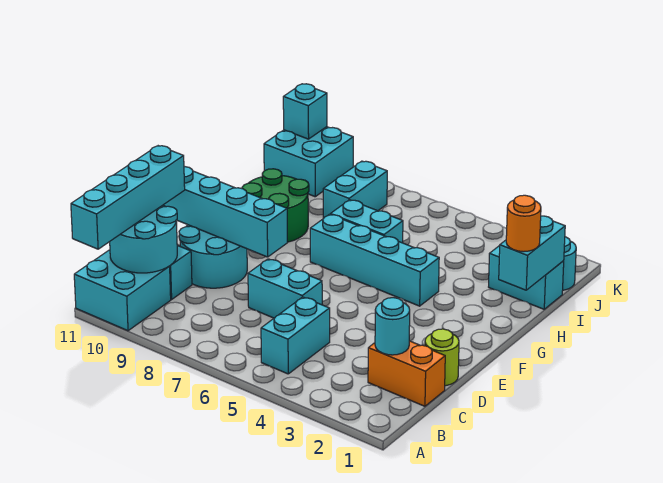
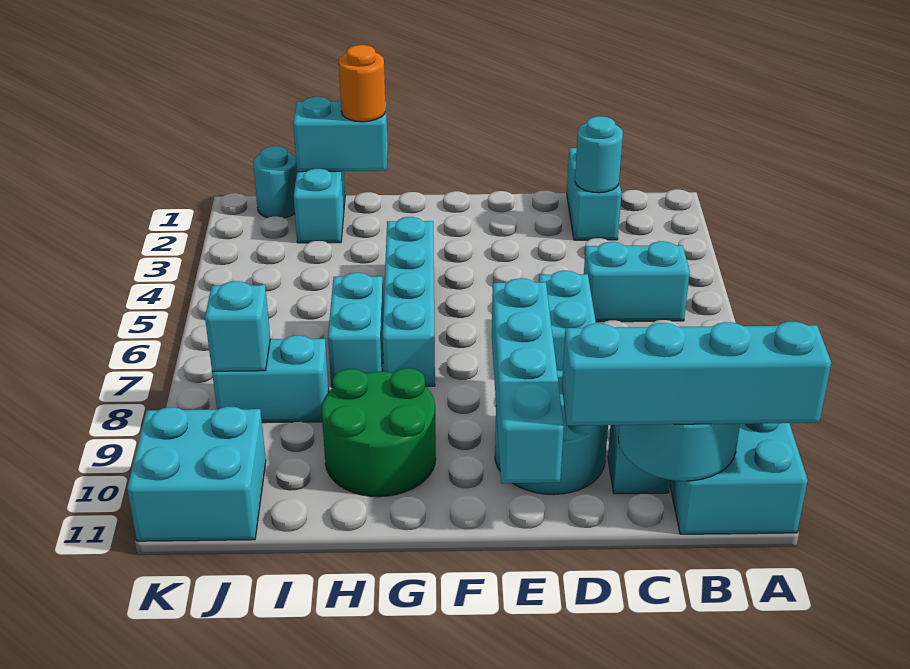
orange 1x2 brick [368,341,445,406] -> cyan 1x2 brick [567,148,621,240]
lime 1x1 round brick [425,329,459,386] -> none
cyan 1x1 brick [283,84,327,139] -> cyan 1x1 brick moved to [205,281,270,371]

